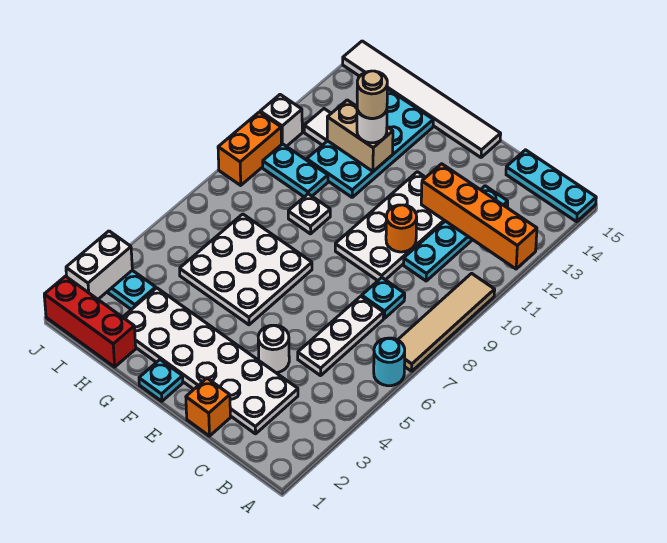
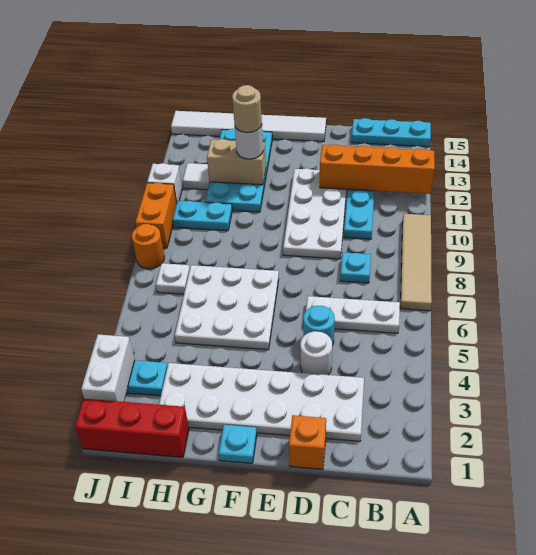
cyan 1x1 round brick [374,338,405,386] -> cyan 1x1 round brick moved to [303,306,335,346]
white 1x3 plate [298,296,384,376] -> white 1x3 plate turned to [306,296,400,333]
orange 1x1 round brick [386,205,417,252] -> orange 1x1 round brick moved to [132,224,164,269]
white 1x1 plate [288,194,330,234] -> white 1x1 plate moved to [156,263,190,294]

